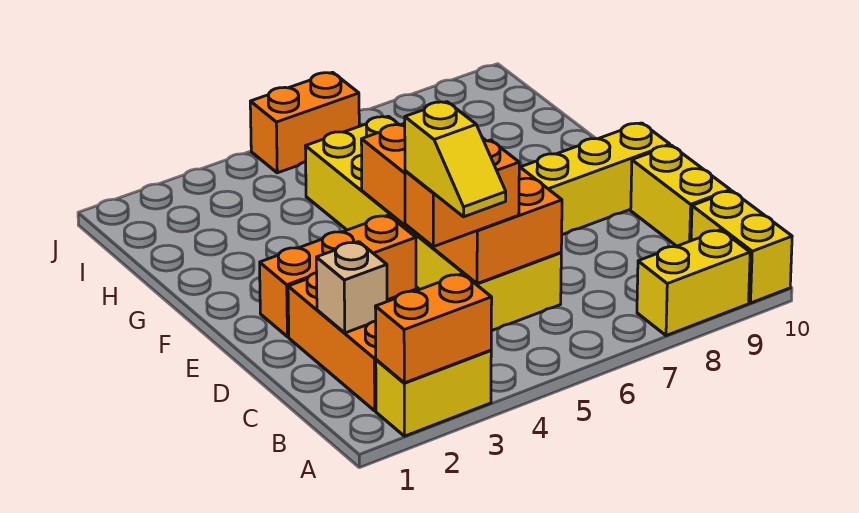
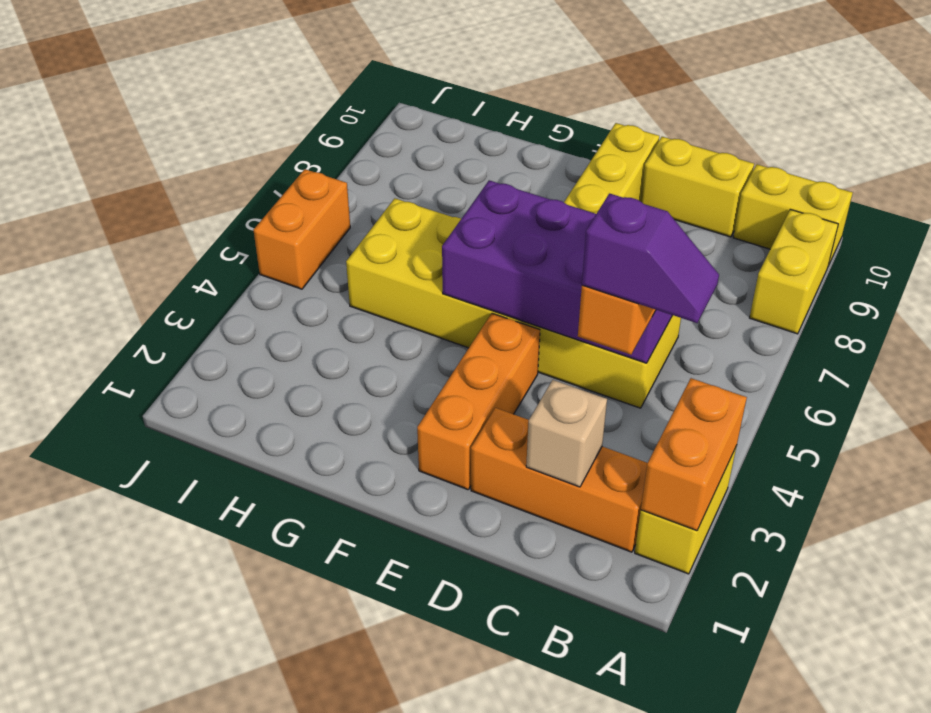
yellow 1x2 slope [405,102,506,217] -> purple 1x2 slope [582,194,719,323]
orange 2x4 brick [361,123,562,284] -> purple 2x4 brick [442,180,672,363]

